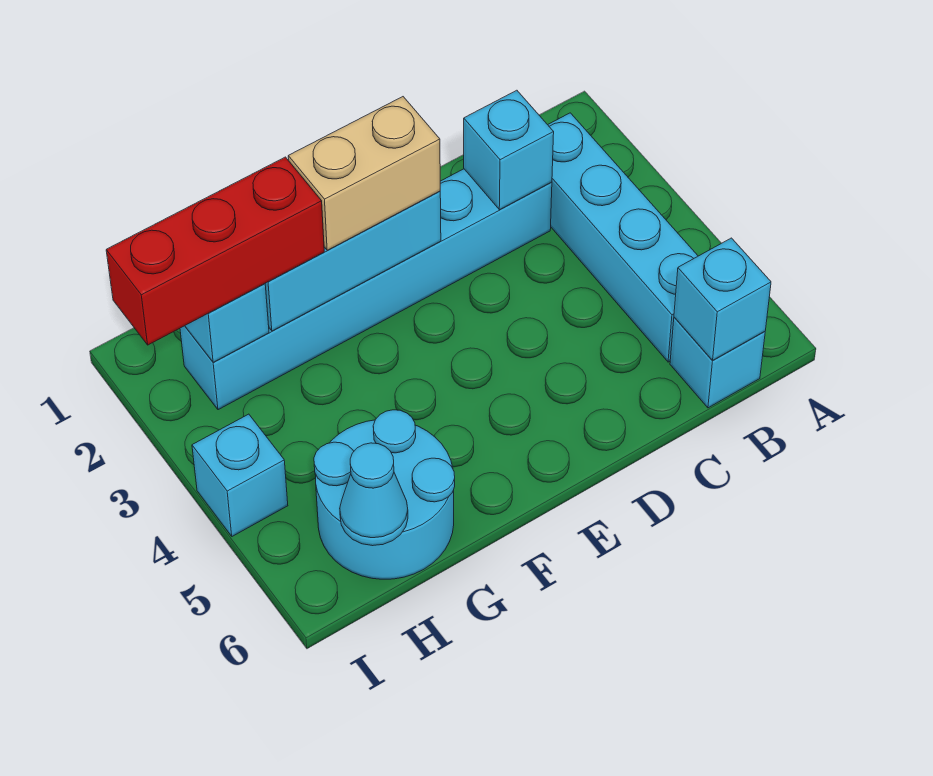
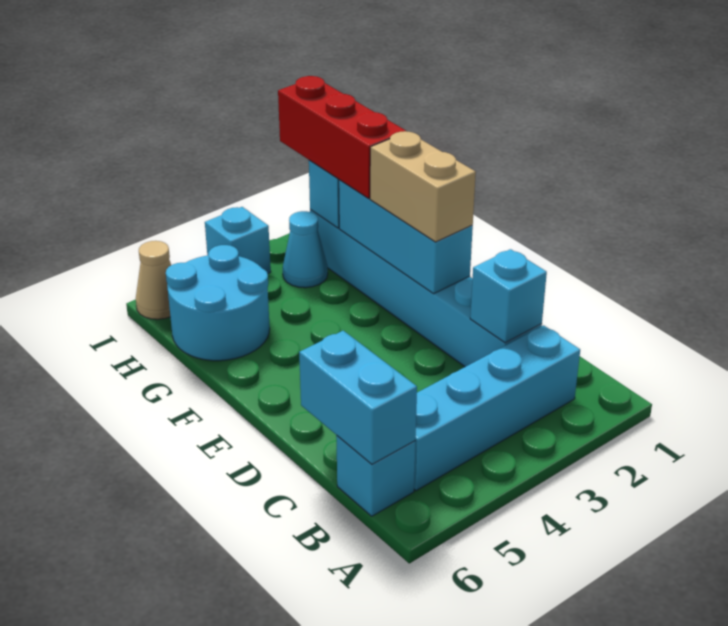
cyan 1x1 brick [674,238,771,361] -> cyan 1x2 brick [299,331,417,464]
cyan 1x1 cone [340,443,408,546] -> cyan 1x1 cone moved to [283,211,328,288]
none -> tan 1x1 cone [136,241,171,319]

